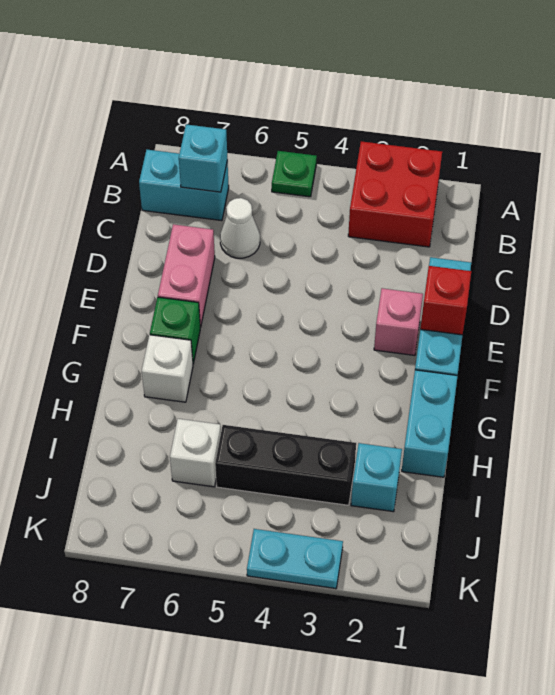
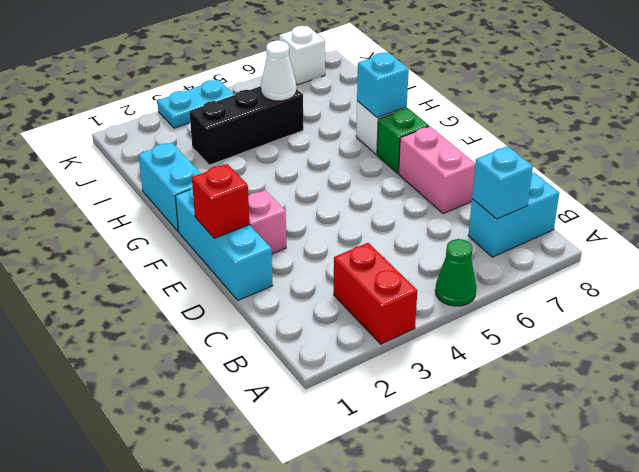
red 2x2 brick [348,141,442,247] -> red 1x2 brick [334,243,417,344]
green 1x1 plate [272,151,317,197] -> green 1x1 cone [435,239,476,306]
white 1x1 cone [220,198,260,258] -> white 1x1 cone moved to [261,40,297,101]
cyan 1x1 brick [351,443,402,512] -> cyan 1x1 brick moved to [357,52,409,118]
white 1x1 brick [170,419,221,487] -> white 1x1 brick moved to [279,26,325,85]

